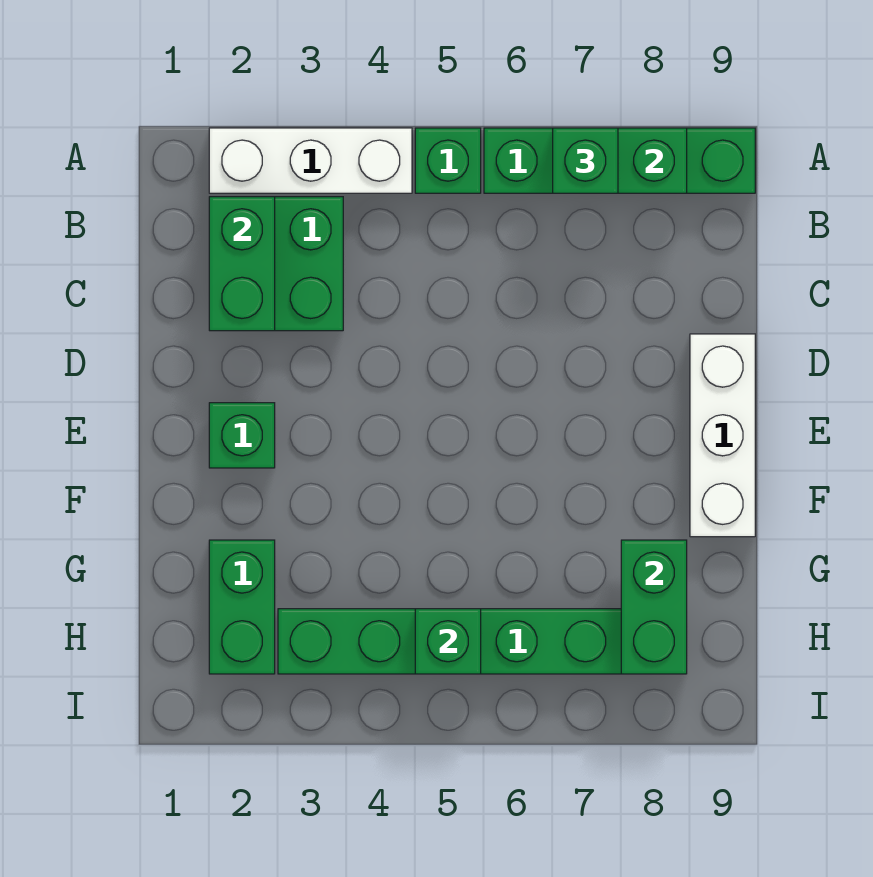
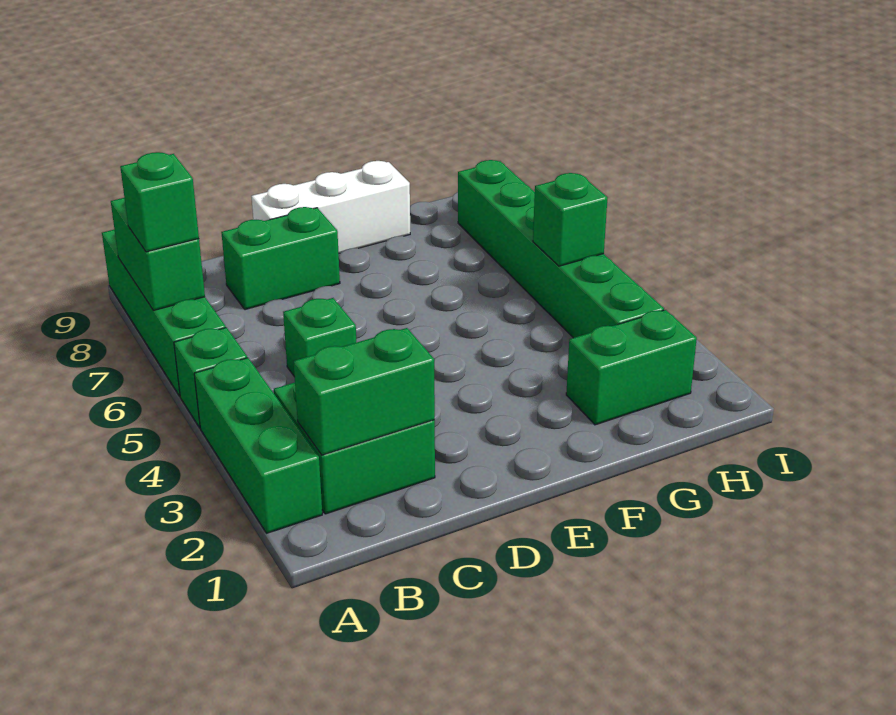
white 1x3 brick [209,128,412,193] -> green 1x3 brick [194,358,322,533]
green 1x1 brick [209,403,275,468] -> green 1x1 brick moved to [283,298,356,377]
green 1x2 brick [621,540,687,674] -> green 1x2 brick moved to [221,207,340,310]

